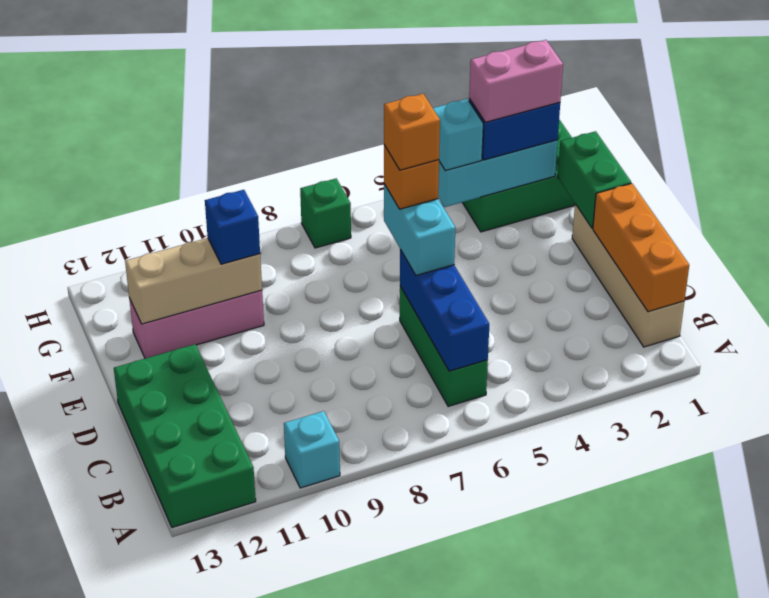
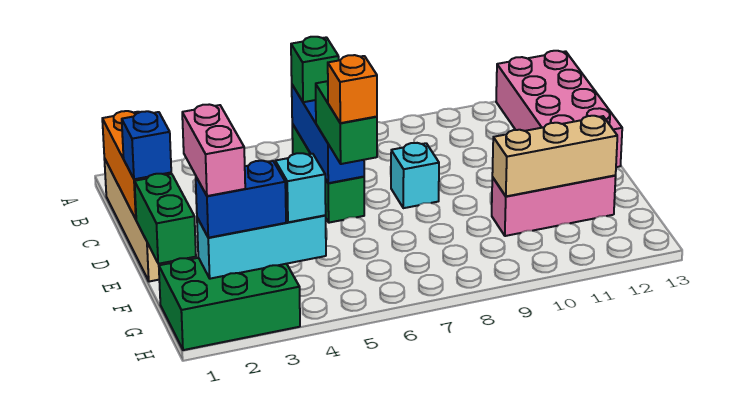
cyan 1x1 brick [284,411,340,488] -> cyan 1x1 brick moved to [391,143,439,208]
green 2x4 brick [114,344,256,527] -> pink 2x4 brick [496,51,622,167]
cyan 1x2 brick [384,184,455,275] -> green 1x2 brick [316,81,377,164]
orange 1x1 brick [384,94,440,170] -> none
blue 1x1 brick [205,190,260,264] -> blue 1x1 brick moved to [122,111,171,179]
pink 1x2 brick [469,40,563,122] -> pink 1x2 brick turned to [182,104,245,196]
green 1x1 brick [300,179,351,248] -> green 1x1 brick moved to [291,37,339,102]

